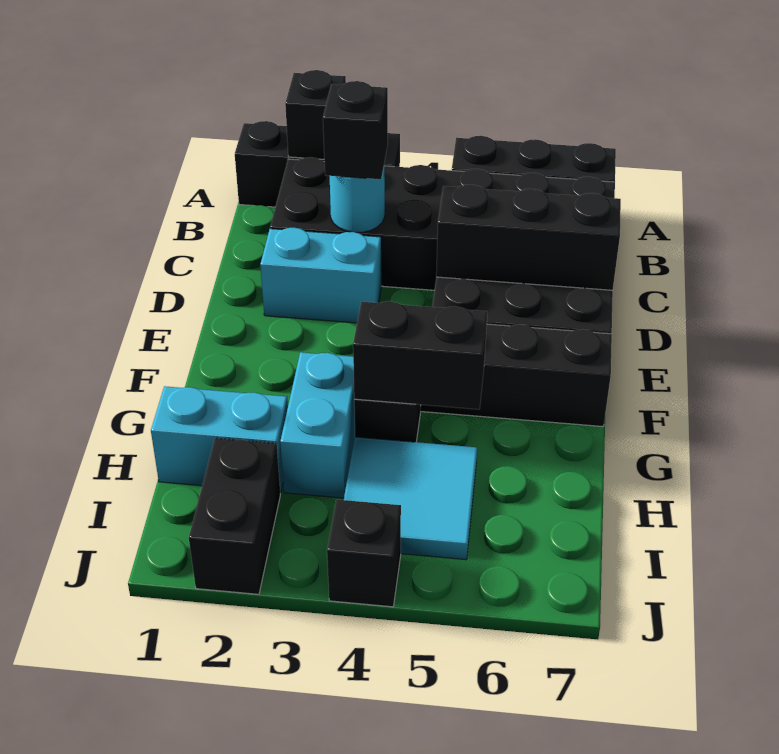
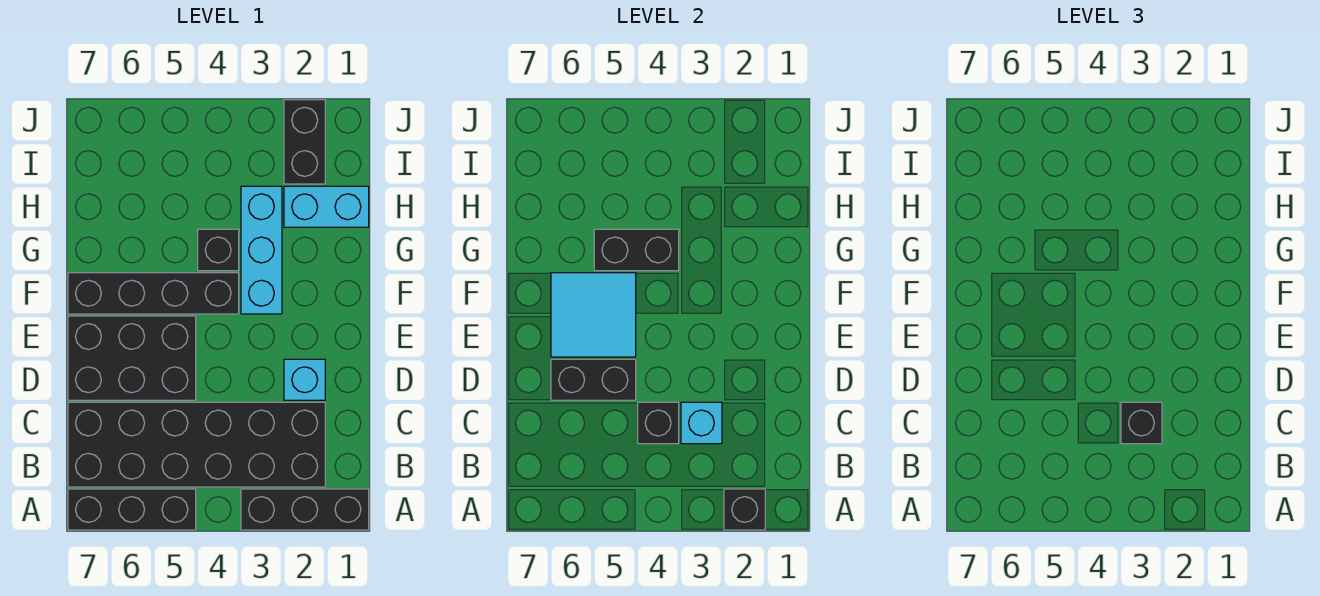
cyan 1x1 round brick [330,167,385,232] -> cyan 1x1 brick [681,402,722,444]
cyan 1x2 brick [260,228,381,323] -> cyan 1x1 brick [284,359,325,400]
black 1x3 brick [436,185,621,290] -> black 1x2 brick [551,359,636,400]
cyan 1x2 brick [280,352,355,498] -> cyan 1x3 brick [241,186,282,314]
cyan 2x2 tile [344,437,477,560] -> cyan 2x2 tile moved to [551,273,636,357]
black 1x1 brick [327,500,401,607] -> black 1x1 brick moved to [638,402,679,444]

